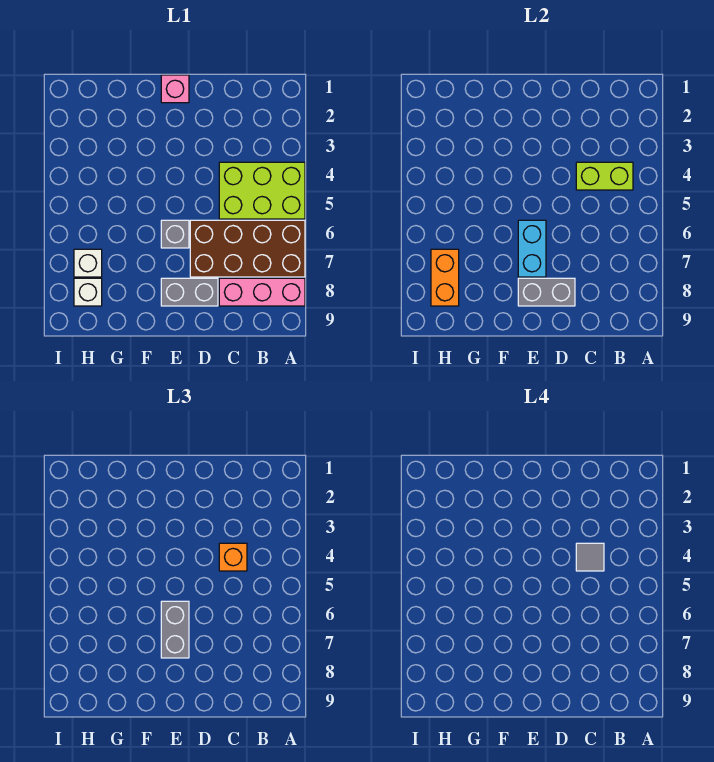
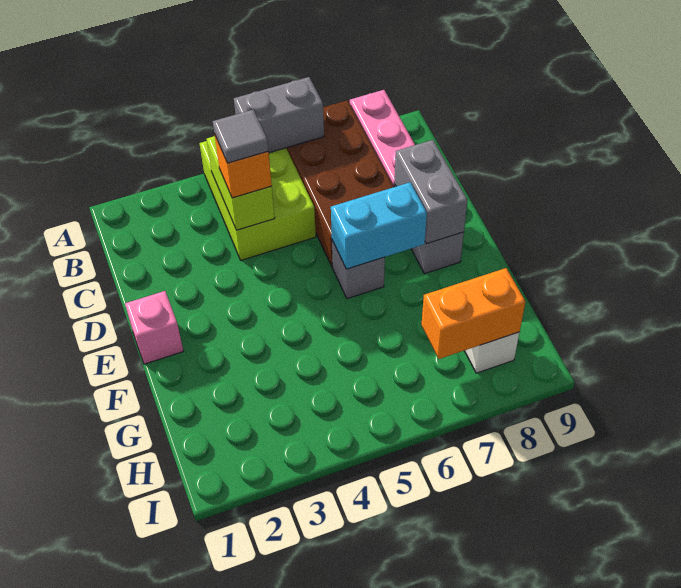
grey 1x2 brick [161,601,189,658] -> grey 1x2 brick moved to [234,77,324,153]
white 1x1 brick [74,249,102,277] -> none

